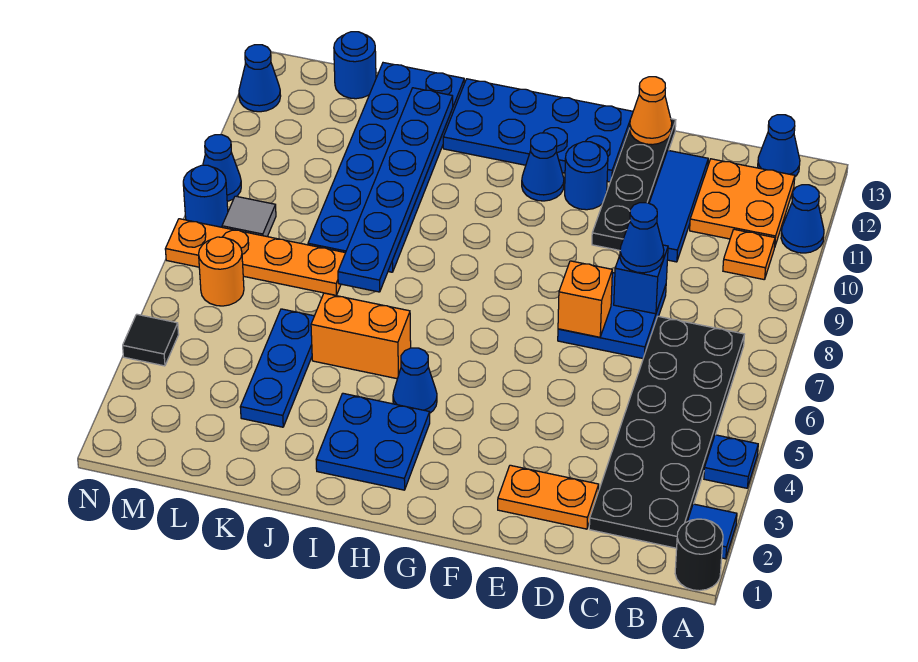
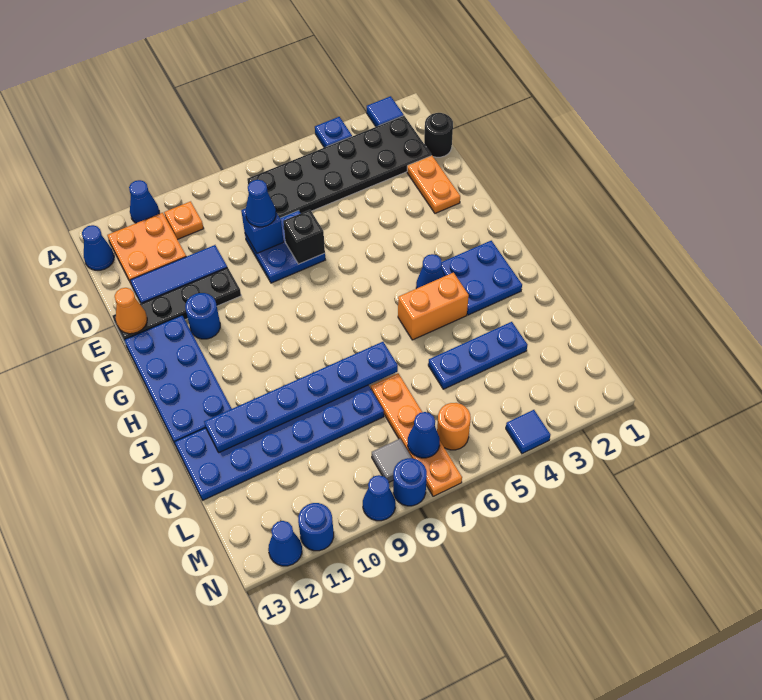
black 1x1 round brick [675,519,723,591] -> black 1x1 round brick moved to [424,113,453,157]
orange 1x1 brick [558,261,612,337] -> black 1x1 brick [283,210,325,264]
blue 1x1 cone [522,133,564,201] -> blue 1x1 cone moved to [408,412,440,458]
orange 1x2 brick [311,293,411,379] -> orange 1x2 brick turned to [398,273,469,340]
blue 1x1 round brick [334,32,376,99] -> blue 1x1 round brick moved to [298,503,334,551]
black 1x1 tile [123,314,179,366] -> blue 1x1 tile [506,410,550,454]

